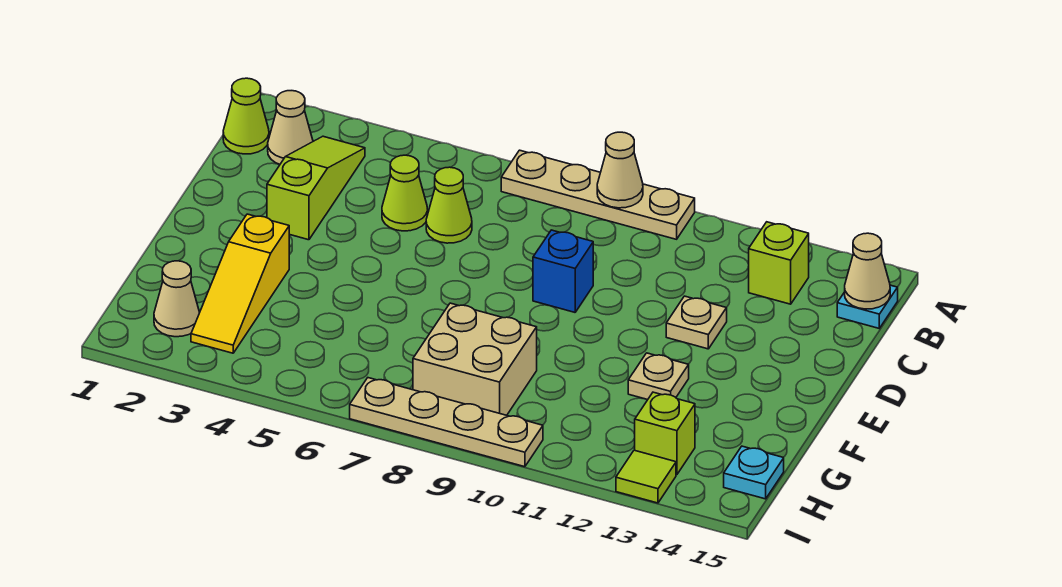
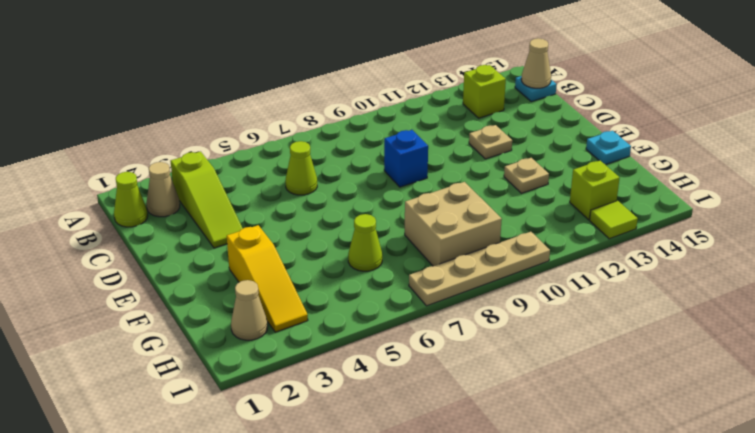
tan 1x4 plate [501,150,695,239] -> none
tan 1x1 cone [597,132,643,208] -> none
lime 1x3 slope [267,136,365,240] -> lime 1x3 slope turned to [171,152,243,248]
lime 1x1 cone [382,155,428,231] -> lime 1x1 cone moved to [348,214,382,271]
cyan 1x1 plate [724,446,784,499] -> cyan 1x1 plate moved to [586,131,631,165]

